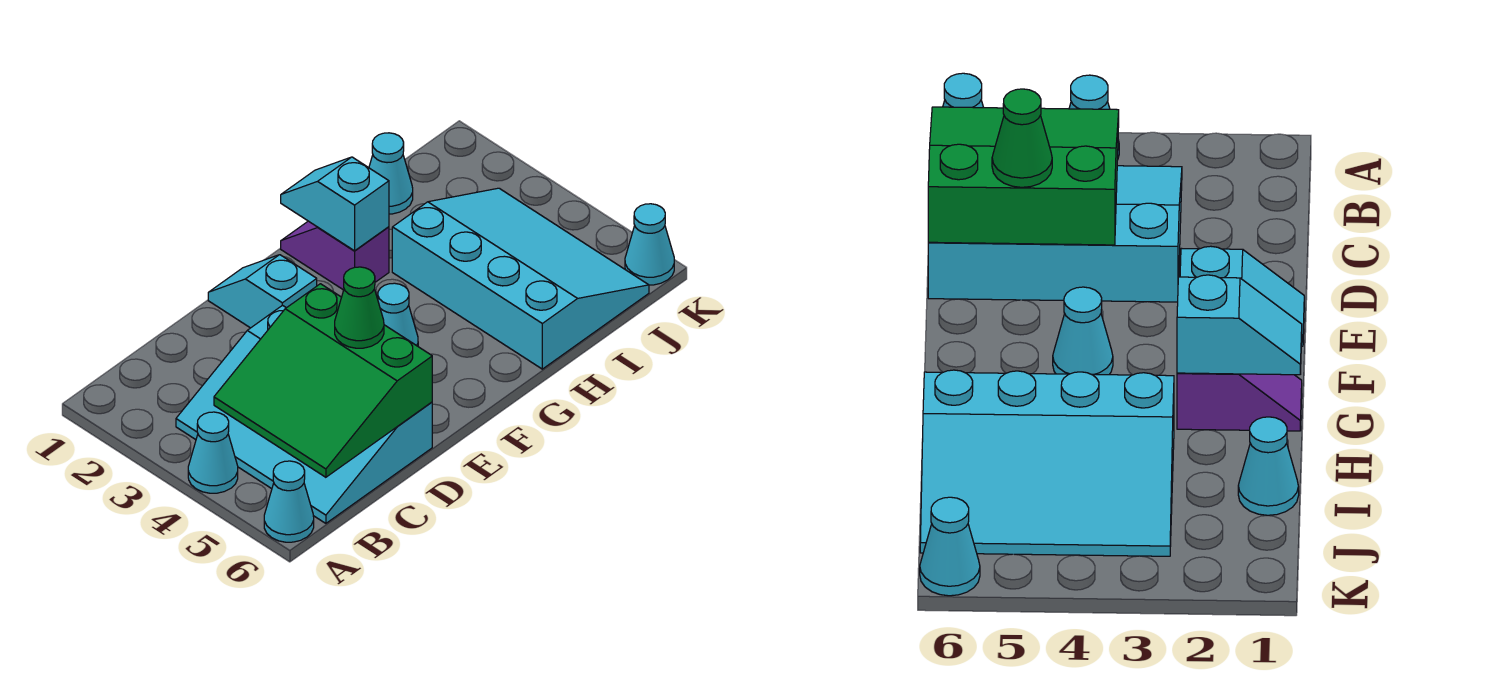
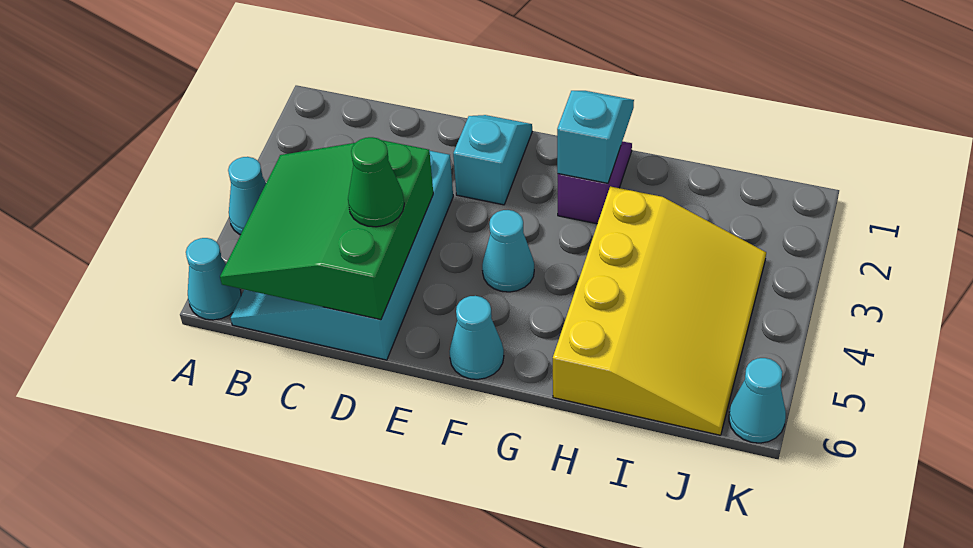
cyan 3x4 slope [392,188,649,369] -> yellow 3x4 slope [553,186,766,435]
cyan 1x1 cone [369,133,413,214] -> cyan 1x1 cone moved to [450,296,504,379]

